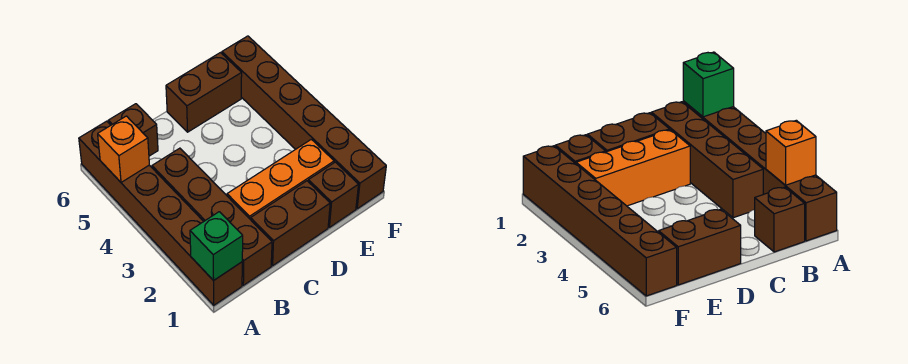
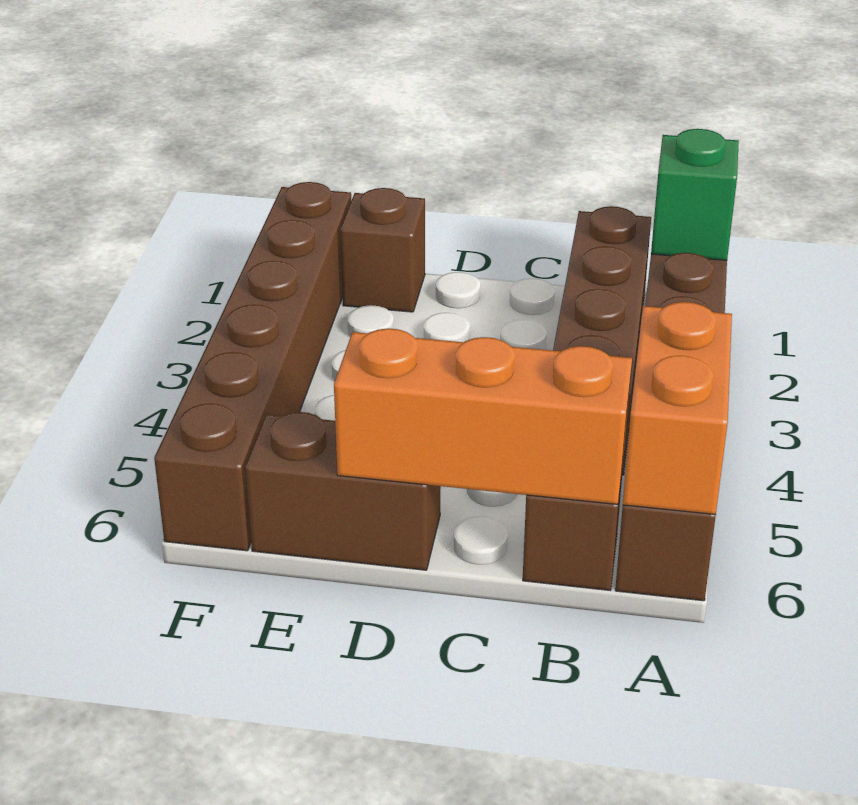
orange 1x1 brick [98,116,149,182] -> orange 1x2 brick [623,302,732,514]
brown 1x2 brick [251,181,330,266] -> none
orange 1x3 brick [227,139,334,220] -> orange 1x3 brick moved to [334,328,632,504]

